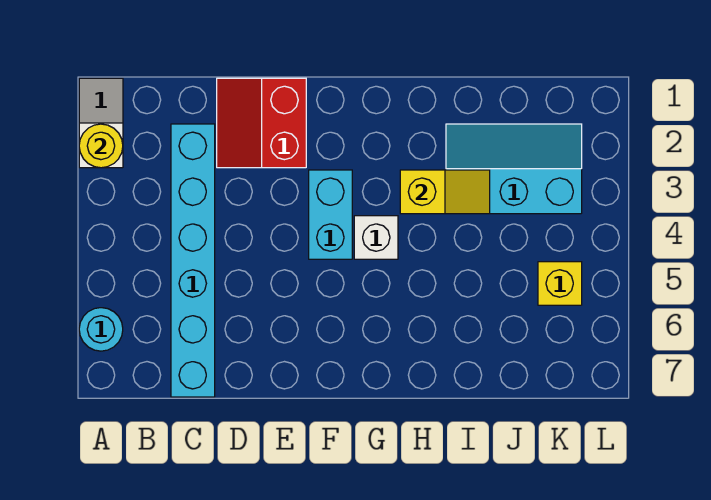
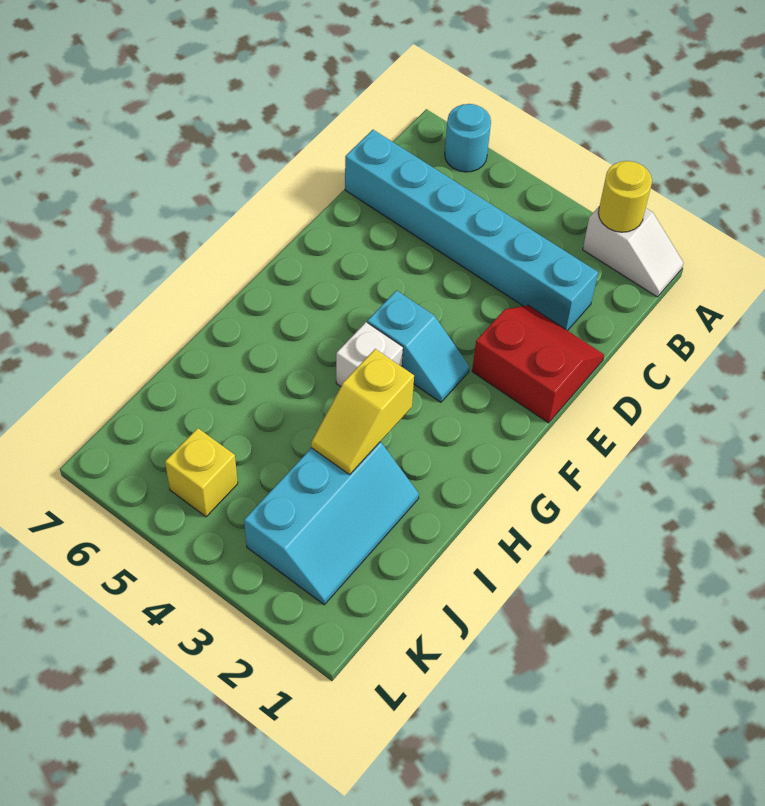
cyan 1x2 brick [309,170,352,259] -> cyan 1x2 slope [367,291,469,402]

